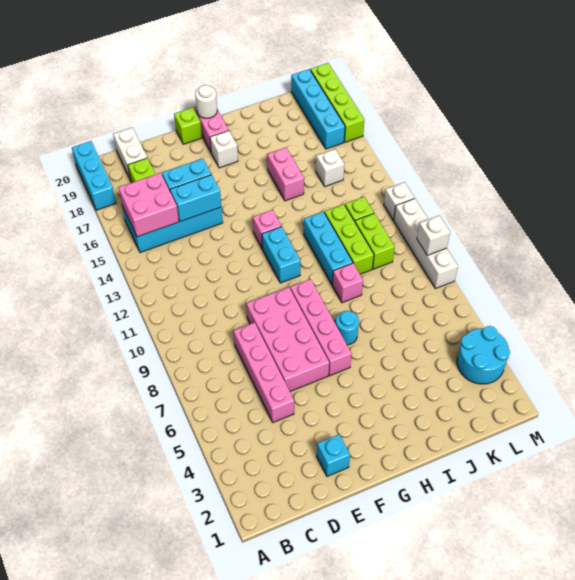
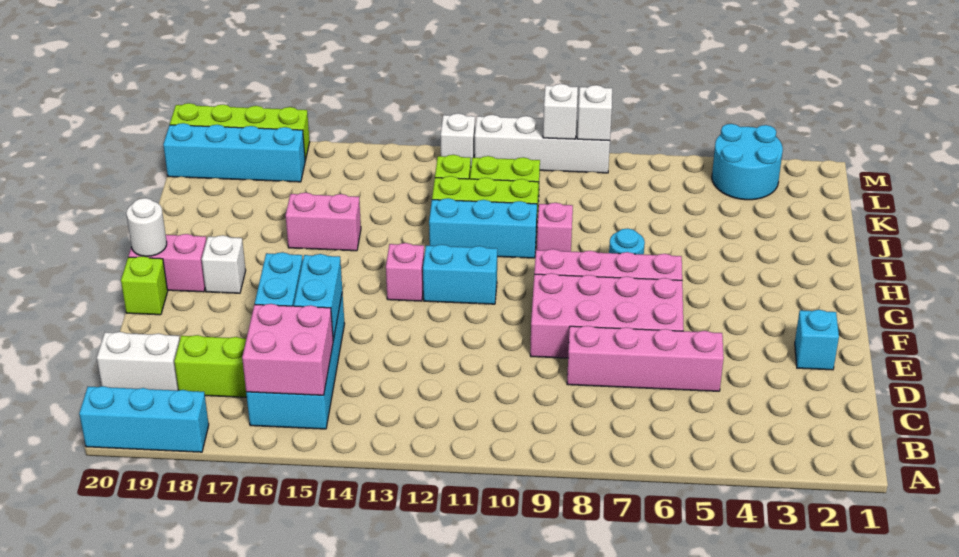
white 1x1 brick [316,149,344,187] -> white 1x1 brick moved to [577,85,612,141]

